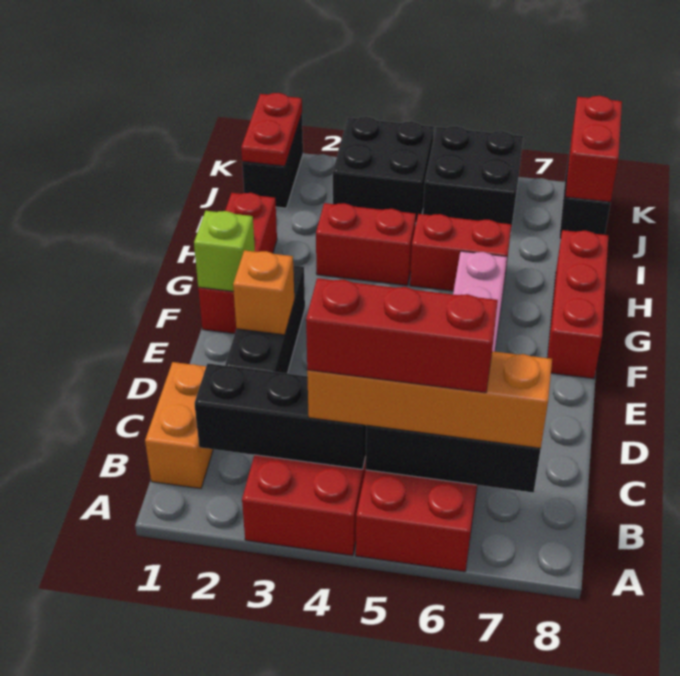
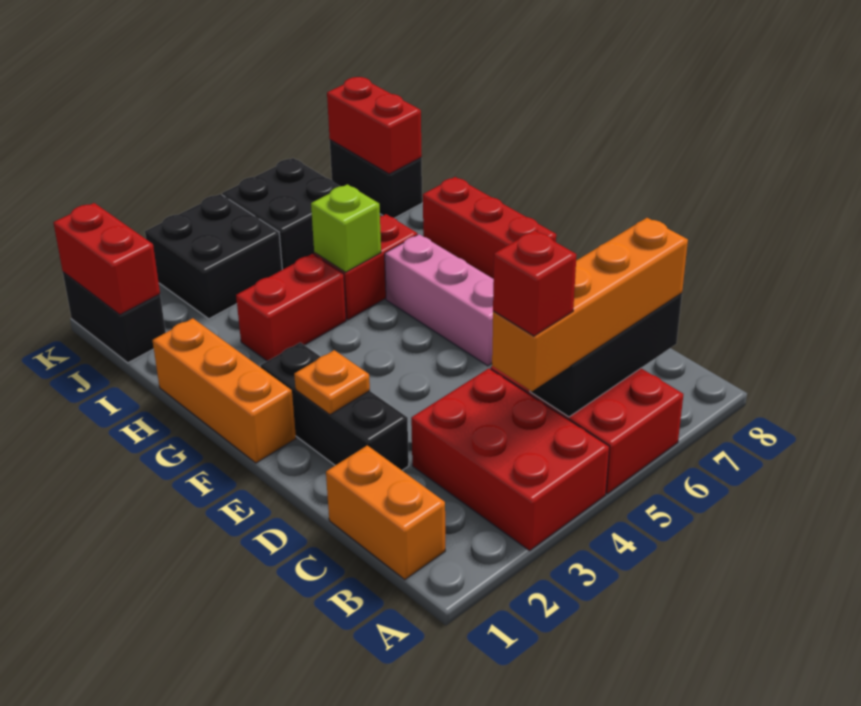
black 1x3 brick [194,364,366,469] -> none
red 1x3 brick [306,278,498,393] -> red 1x1 brick [493,230,577,336]
orange 1x1 brick [233,250,294,335] -> orange 1x1 plate [294,350,370,415]
red 1x3 brick [198,193,277,334] -> orange 1x3 brick [152,318,296,463]
lime 1x1 brick [194,211,255,291] -> lime 1x1 brick moved to [311,184,381,272]
red 1x2 plate [241,93,302,166] -> red 1x2 brick [53,203,160,315]

